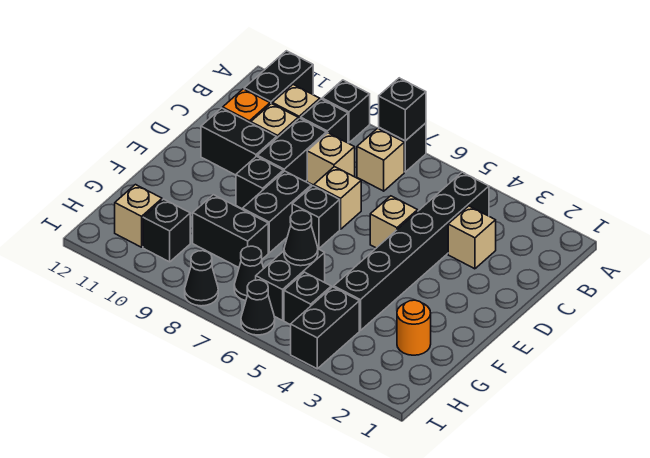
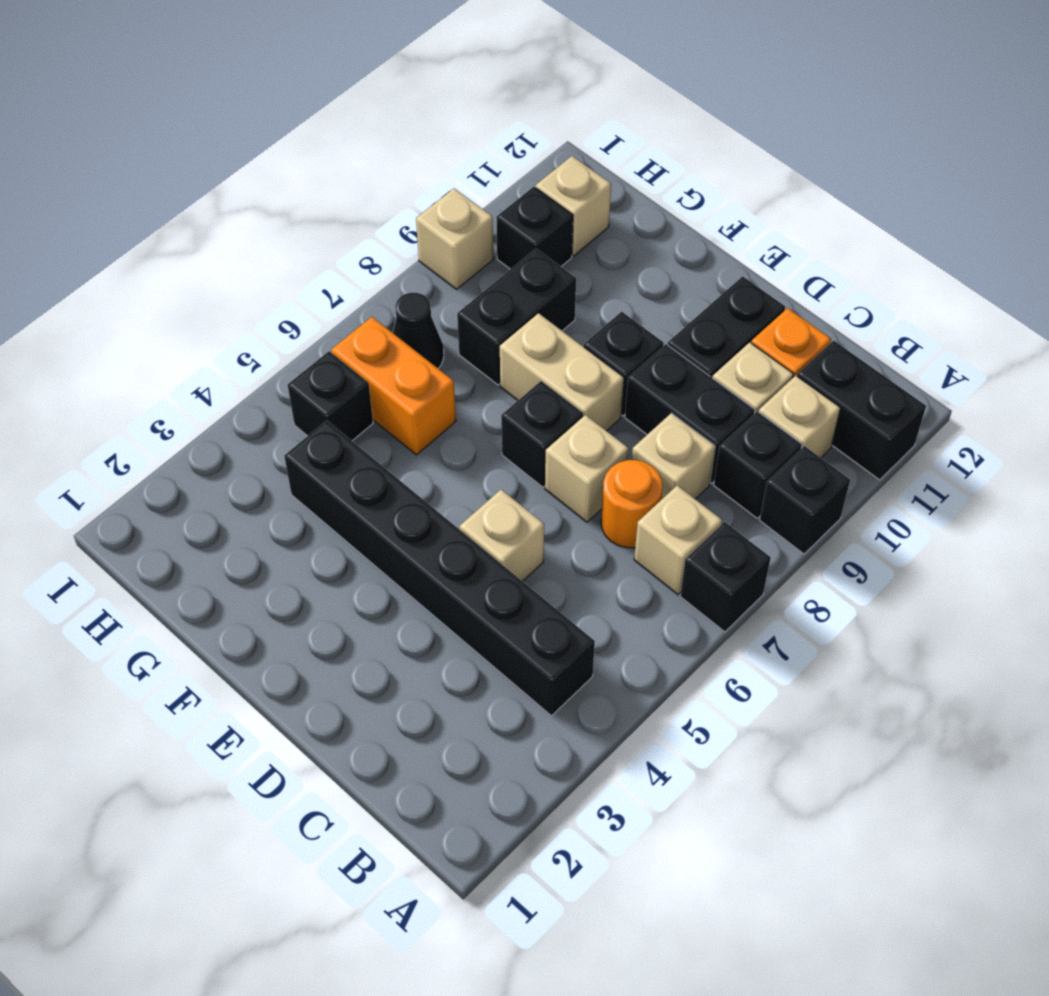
black 1x1 brick [379,78,426,141] -> none
tan 1x1 brick [448,206,496,269] -> tan 1x1 brick moved to [416,188,493,289]
black 1x2 brick [243,171,311,253] -> tan 1x2 brick [500,313,624,431]
orange 1x1 round brick [397,300,431,355] -> orange 1x1 round brick moved to [601,460,663,548]
black 1x2 brick [256,249,325,320] -> orange 1x2 brick [331,317,456,455]
black 1x1 cone [284,210,318,266] -> none
black 1x2 brick [291,287,359,369] -> none
black 1x1 cone [241,280,275,335] -> none
black 1x1 cone [185,251,218,306] -> none

